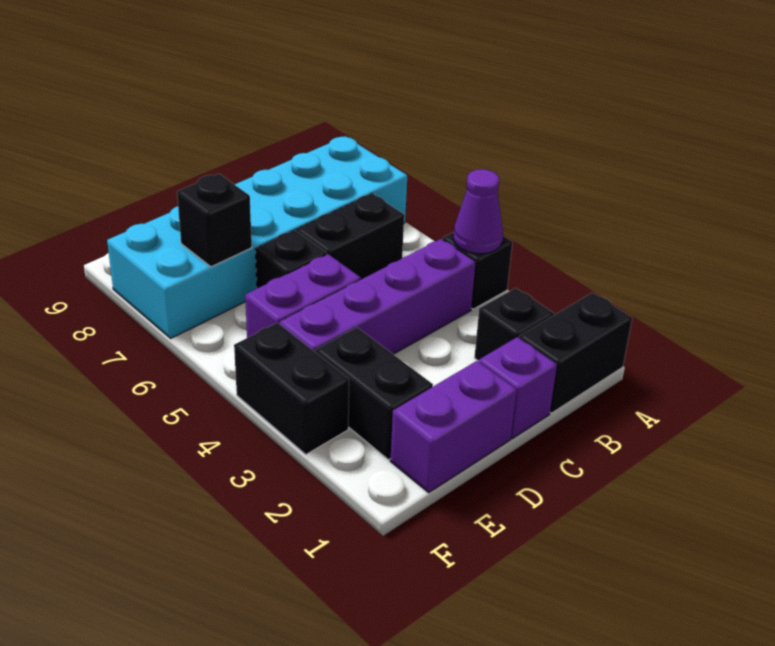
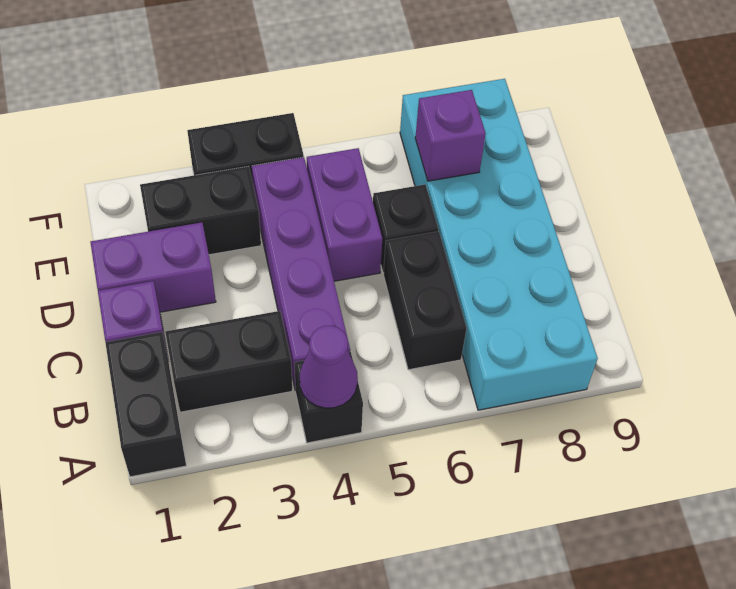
black 1x1 brick [474,288,554,361] -> black 1x2 brick [165,311,292,412]
purple 1x2 brick [390,361,517,492] -> purple 1x2 brick turned to [90,222,216,312]
black 1x1 brick [177,174,252,267] -> purple 1x1 brick [415,90,486,181]

